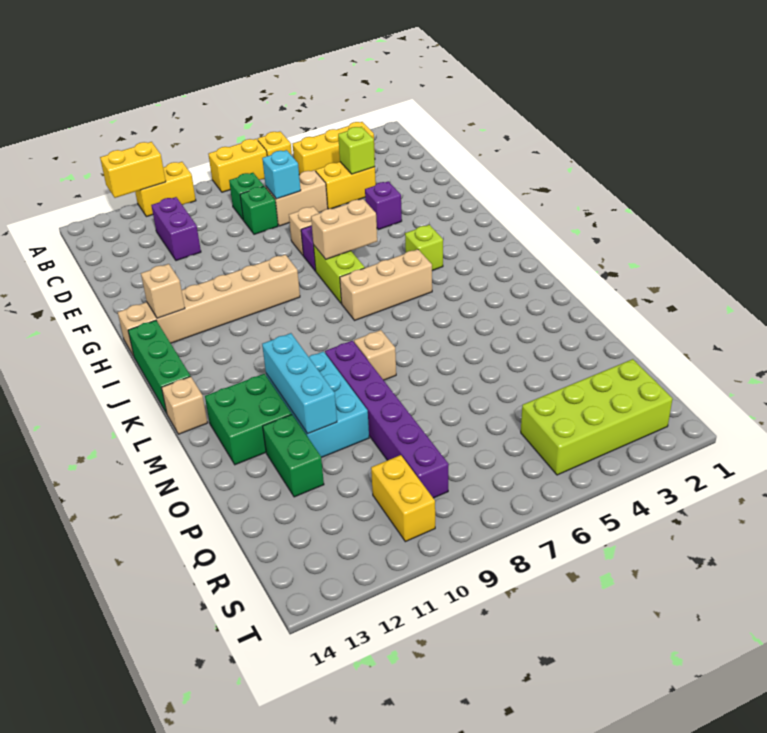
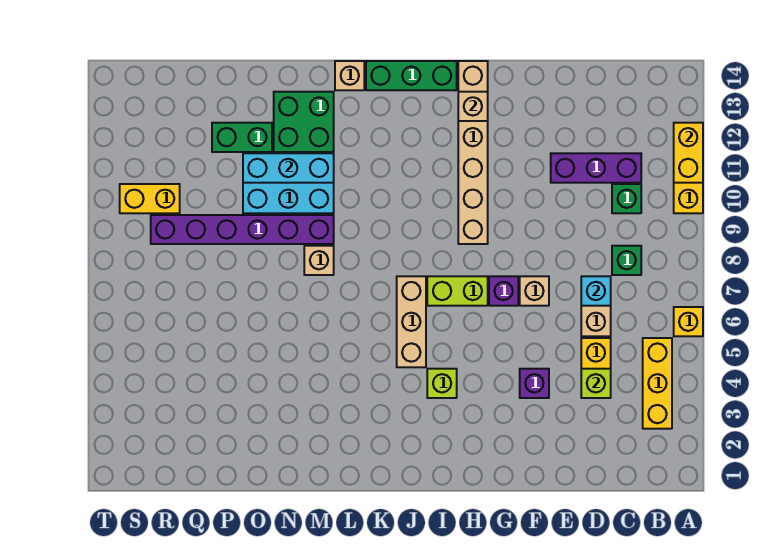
yellow 1x2 brick [208,139,267,192] -> none
purple 1x2 brick [151,197,201,261] -> purple 1x3 brick [551,153,641,183]
green 1x1 brick [240,186,278,234] -> green 1x1 brick moved to [612,184,641,213]
tan 1x2 brick [311,199,377,259] -> none
lime 2x4 brick [521,359,672,475] -> none

